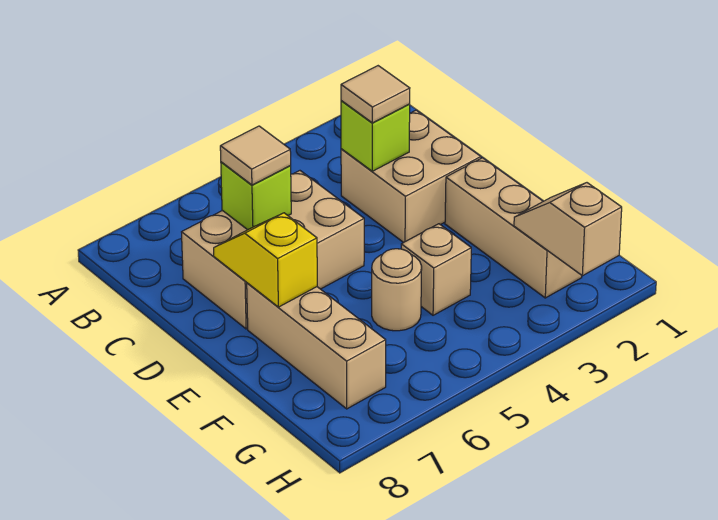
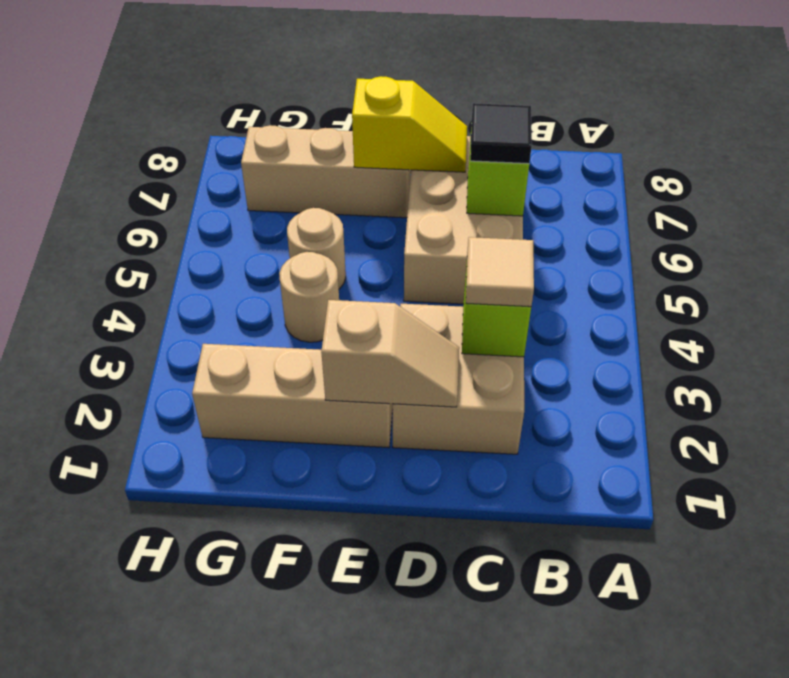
tan 1x1 tile [220,126,291,185] -> black 1x1 tile [470,103,532,164]
tan 1x1 brick [401,224,471,315] -> tan 1x1 round brick [279,252,339,342]
tan 1x2 slope [514,183,622,276] -> tan 1x2 slope moved to [321,300,459,407]

